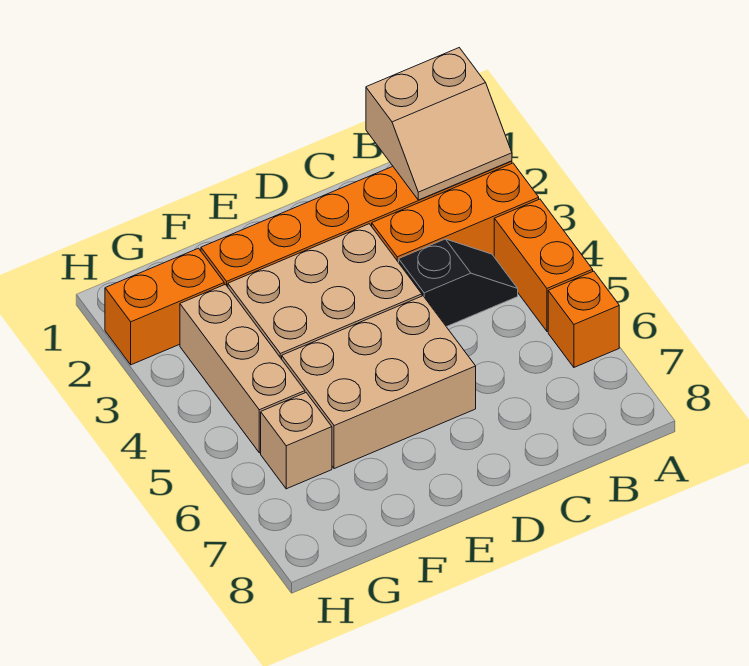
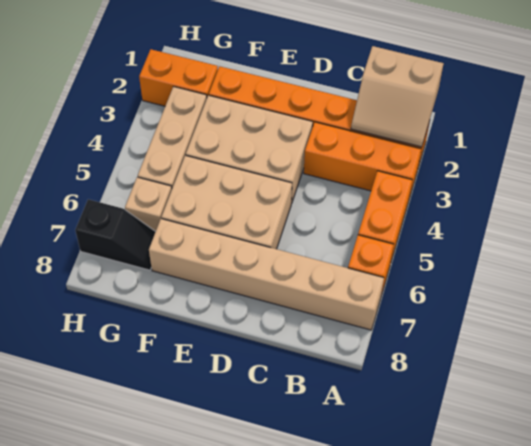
none -> tan 1x6 brick [149,219,384,330]
black 1x2 slope [399,239,518,327] -> black 1x2 slope moved to [75,199,155,270]

